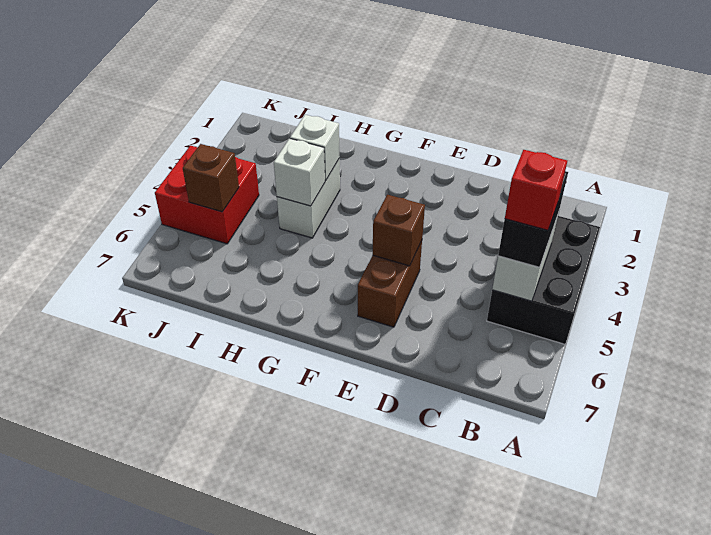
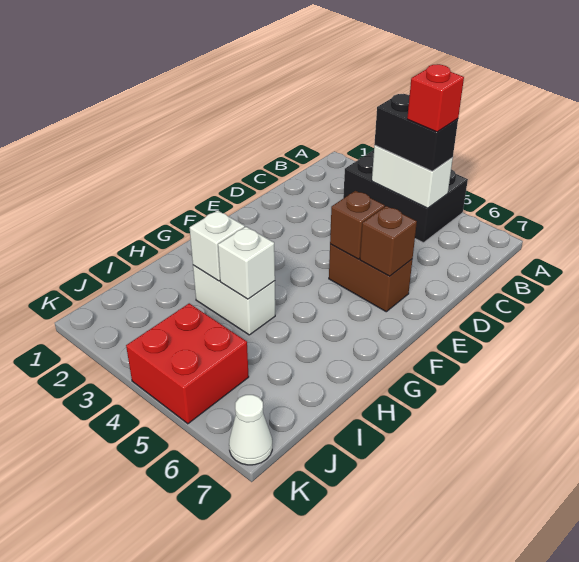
brown 1x1 brick [183,144,239,212] -> brown 1x1 brick moved to [360,206,417,276]
none -> white 1x1 cone [229,395,272,465]

